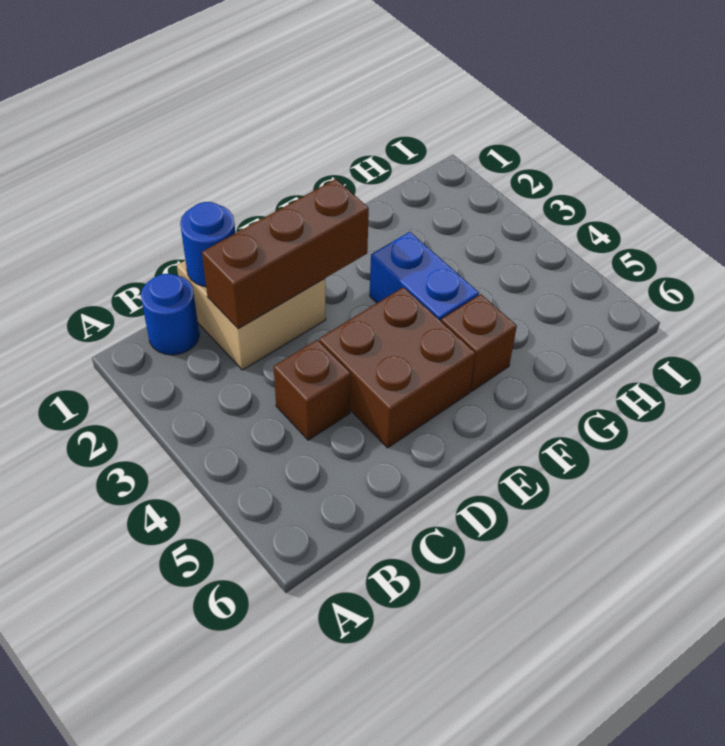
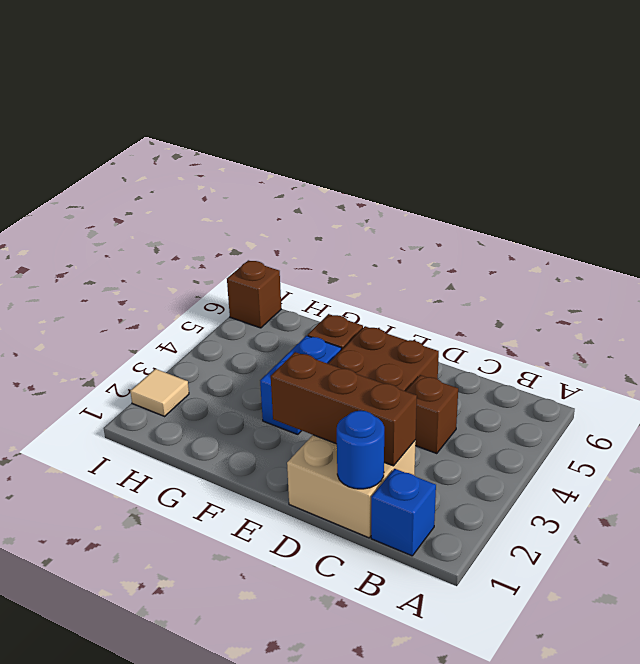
blue 1x1 round brick [141,274,199,355] -> blue 1x1 brick [371,469,436,556]
none -> tan 1x1 tile [130,369,189,416]
none -> brown 1x1 brick [227,260,281,328]

